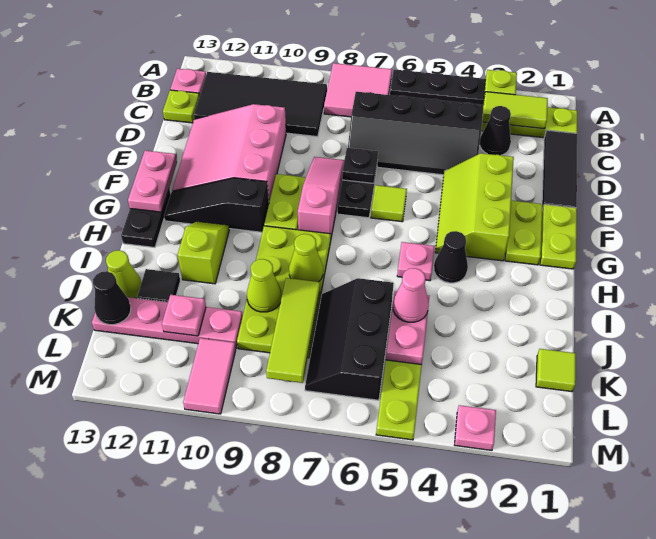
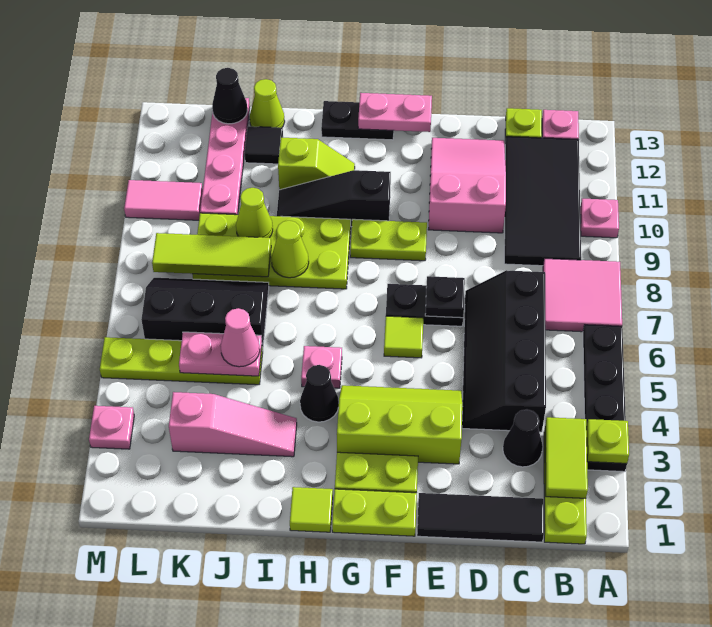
pink 3x3 slope [172,104,286,202] -> pink 2x3 slope [428,138,506,233]
pink 1x3 slope [298,157,344,237] -> pink 1x3 slope moved to [169,392,297,457]
black 1x3 slope [164,178,269,232] -> black 1x3 slope turned to [277,170,391,227]
lime 1x1 tile [536,349,576,392] -> lime 1x1 tile moved to [290,487,333,532]
pink 1x1 plate [162,295,206,336] -> pink 1x1 plate moved to [580,199,619,238]

